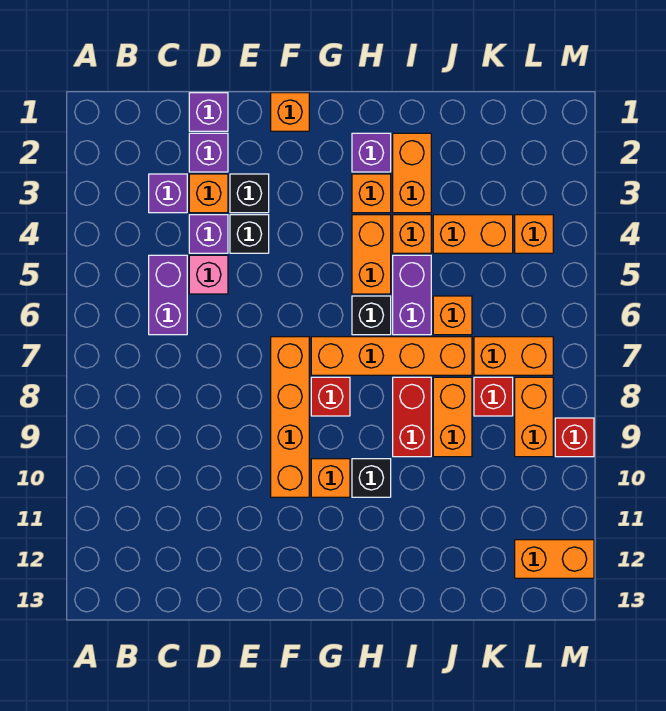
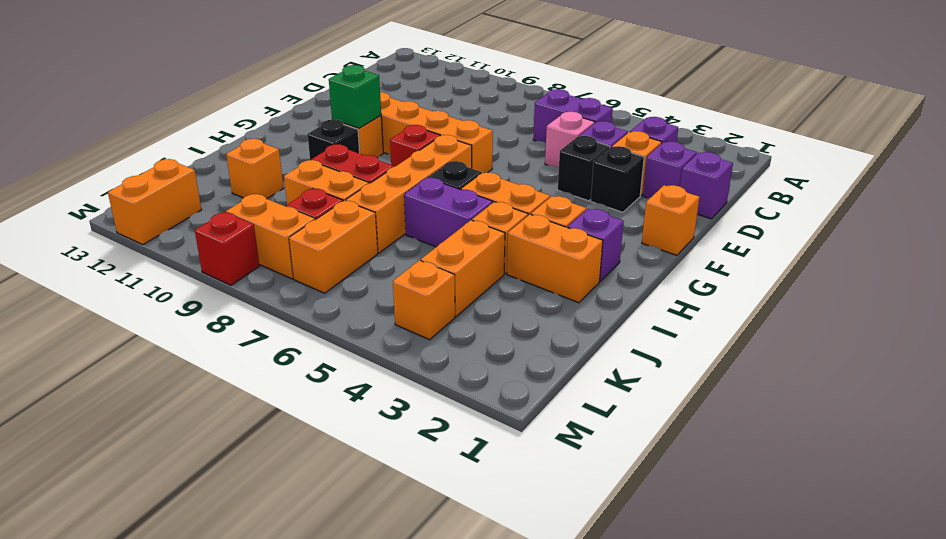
none -> green 1x1 brick [329,65,381,128]
orange 1x1 brick [433,296,472,335] -> orange 1x1 brick moved to [226,139,283,199]

